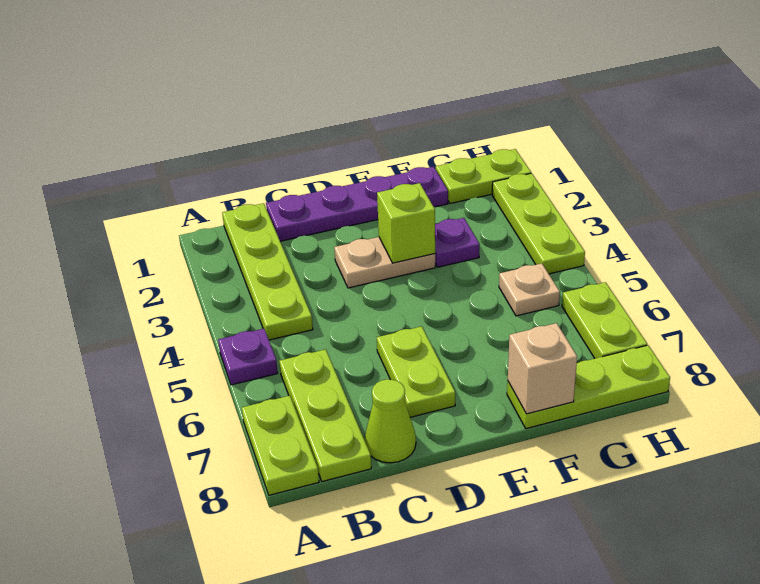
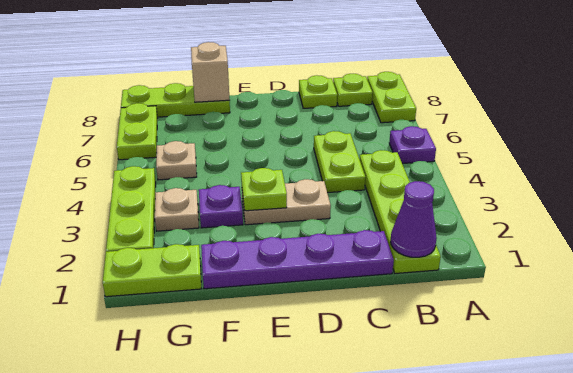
none -> purple 1x1 cone [391,181,437,257]
lime 1x3 plate [279,349,371,482] -> lime 1x1 plate [333,74,373,106]
lime 1x1 cone [365,379,416,463] -> lime 1x1 plate [299,75,337,108]
lime 1x2 plate [377,326,455,417] -> lime 1x2 plate moved to [314,131,365,193]
lime 1x1 brick [377,183,435,263] -> lime 1x1 plate [241,168,287,211]
none -> tan 1x1 plate [155,188,199,231]

